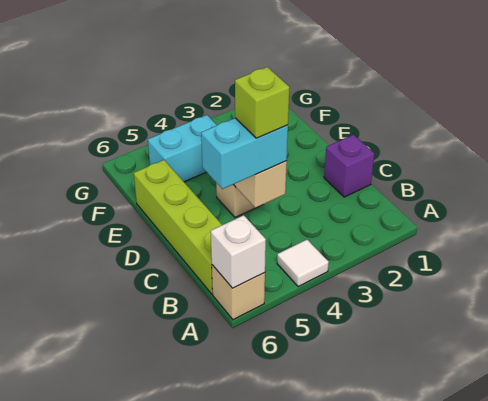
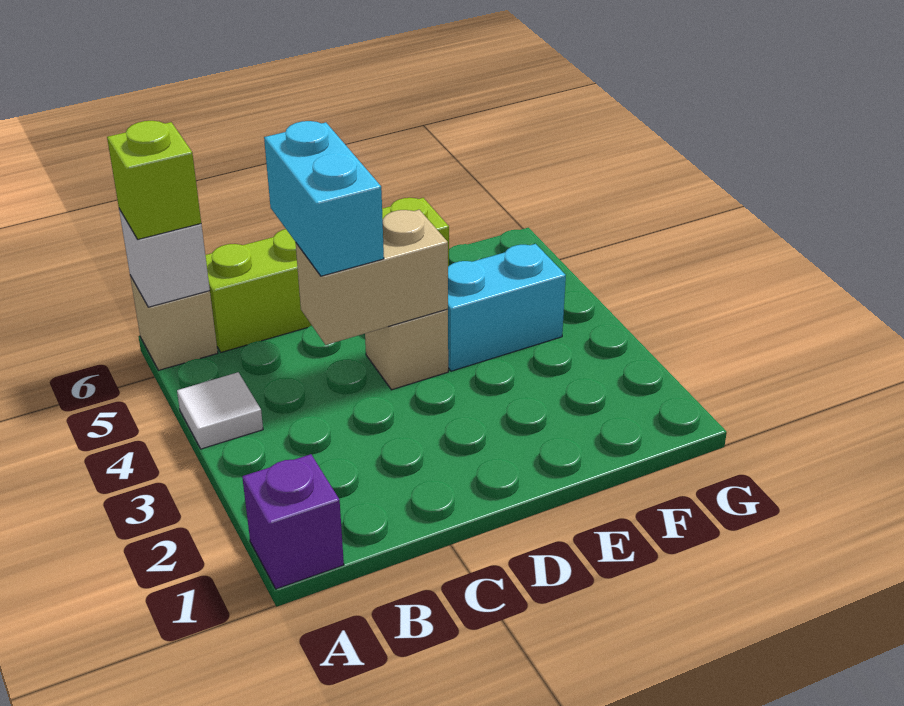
purple 1x1 brick [324,135,374,197] -> purple 1x1 brick moved to [242,454,344,589]
lime 1x1 brick [235,67,289,138] -> lime 1x1 brick moved to [107,121,201,240]
cyan 1x2 brick [148,115,217,182] -> cyan 1x2 brick turned to [448,244,566,371]

